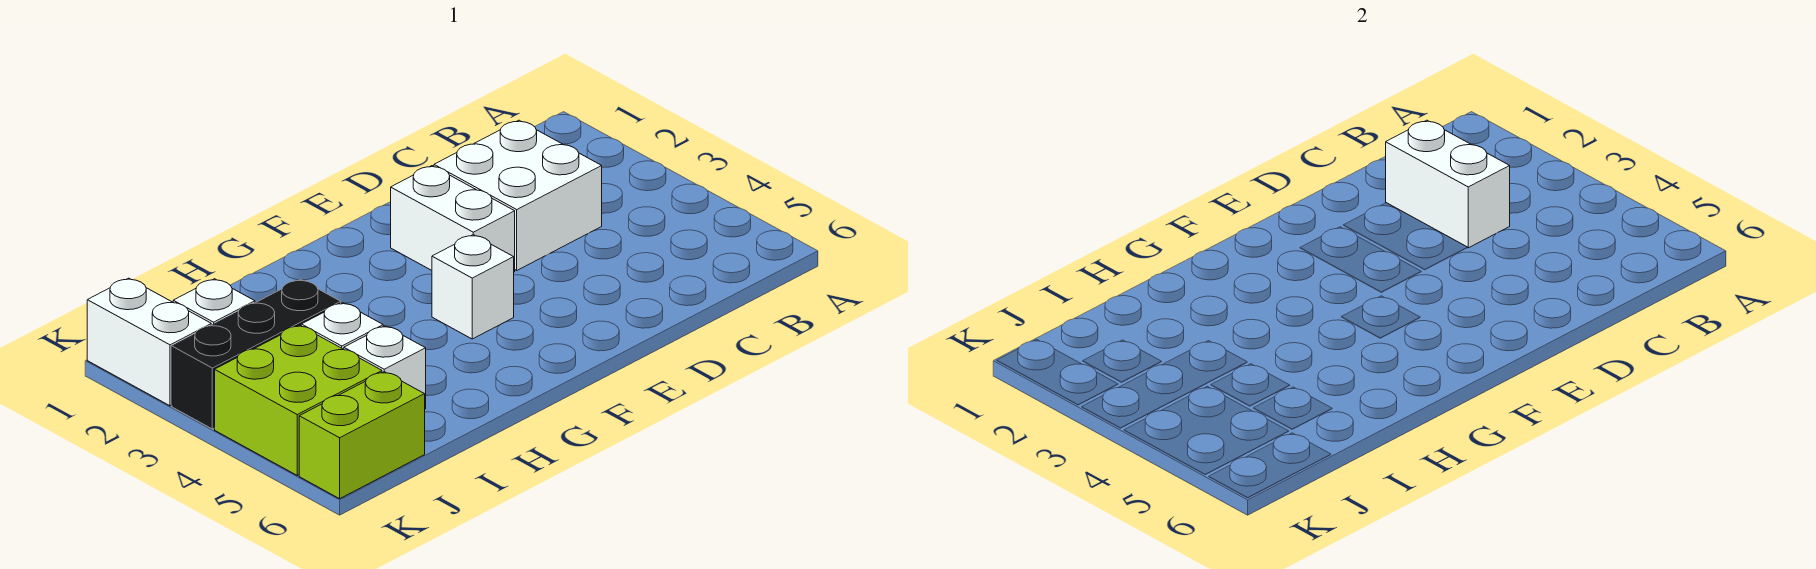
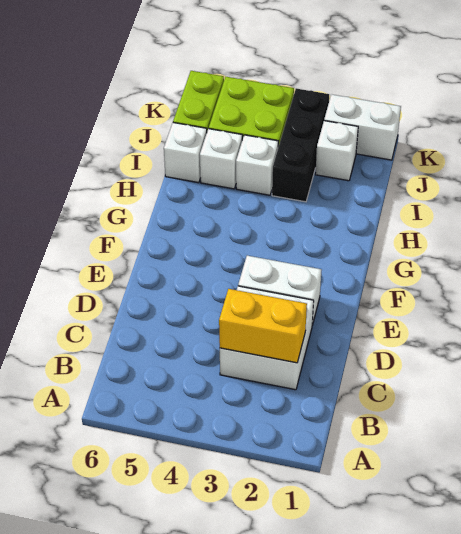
white 1x2 brick [1386,120,1510,248] -> yellow 1x2 brick [219,289,307,363]
white 1x1 brick [432,235,514,339] -> white 1x1 brick moved to [164,123,207,183]

